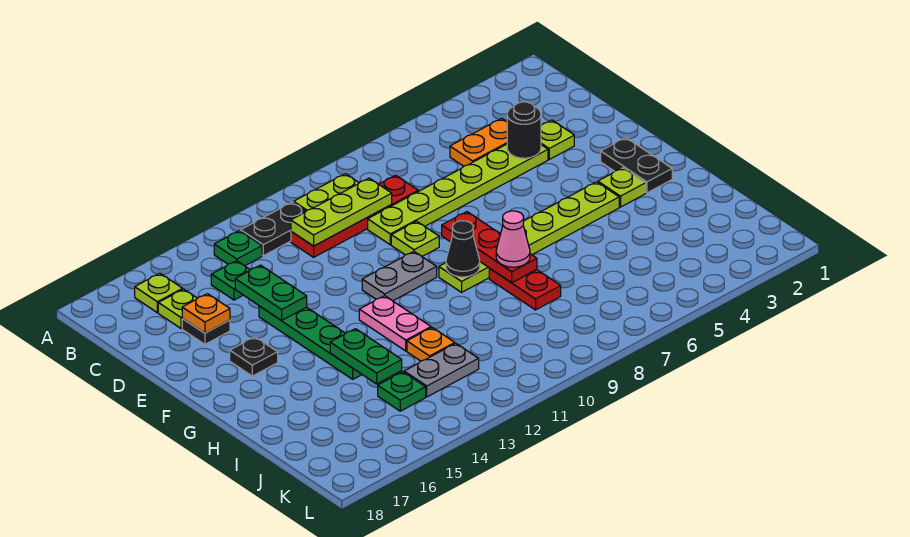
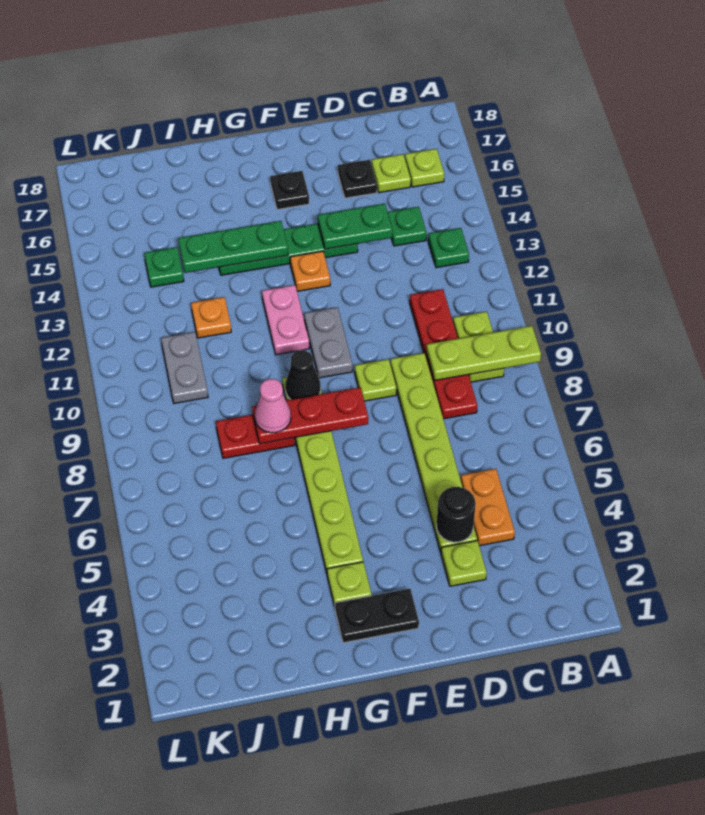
black 1x2 plate [241,202,306,256] -> none
lime 1x3 plate [291,178,392,246] -> lime 1x3 plate turned to [426,326,541,381]
orange 1x1 plate [182,294,230,333] -> orange 1x1 plate moved to [290,251,330,291]
pink 1x2 plate [359,296,431,351] -> pink 1x2 plate turned to [262,285,309,355]
green 1x2 plate [330,329,402,384] -> green 1x3 plate [178,221,288,273]
grey 1x2 plate [404,343,479,397] -> grey 1x2 plate moved to [161,332,208,403]

